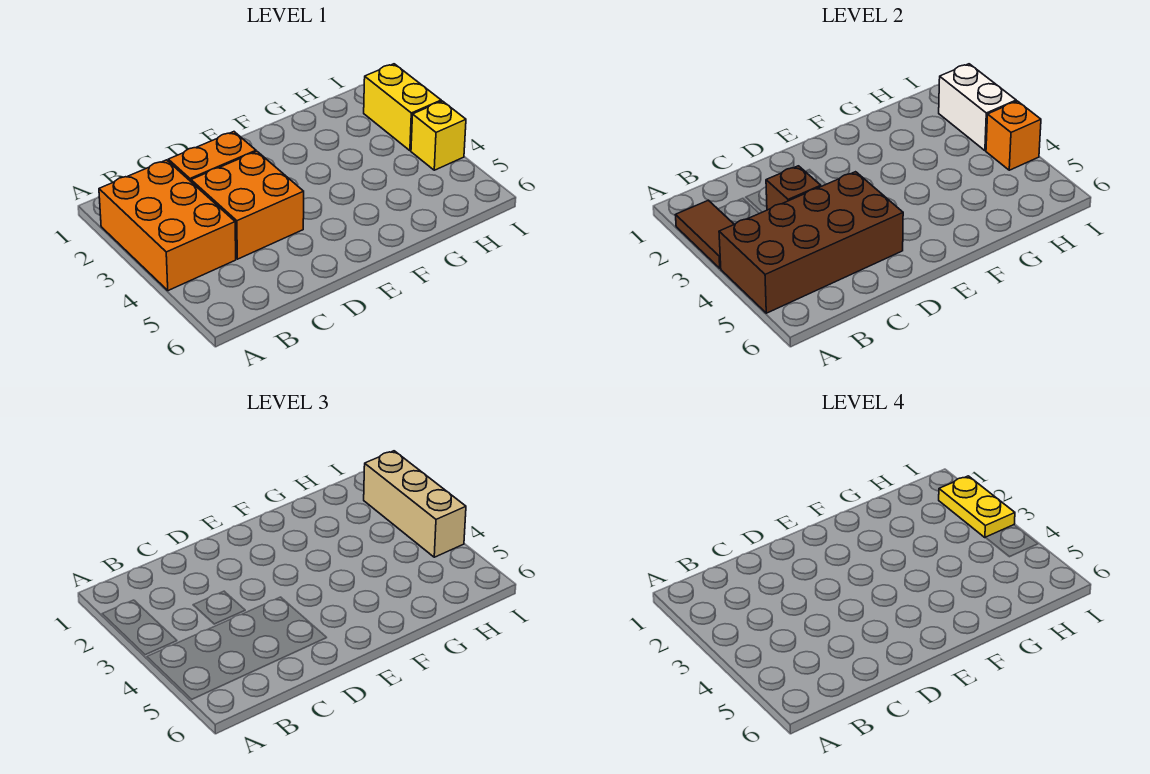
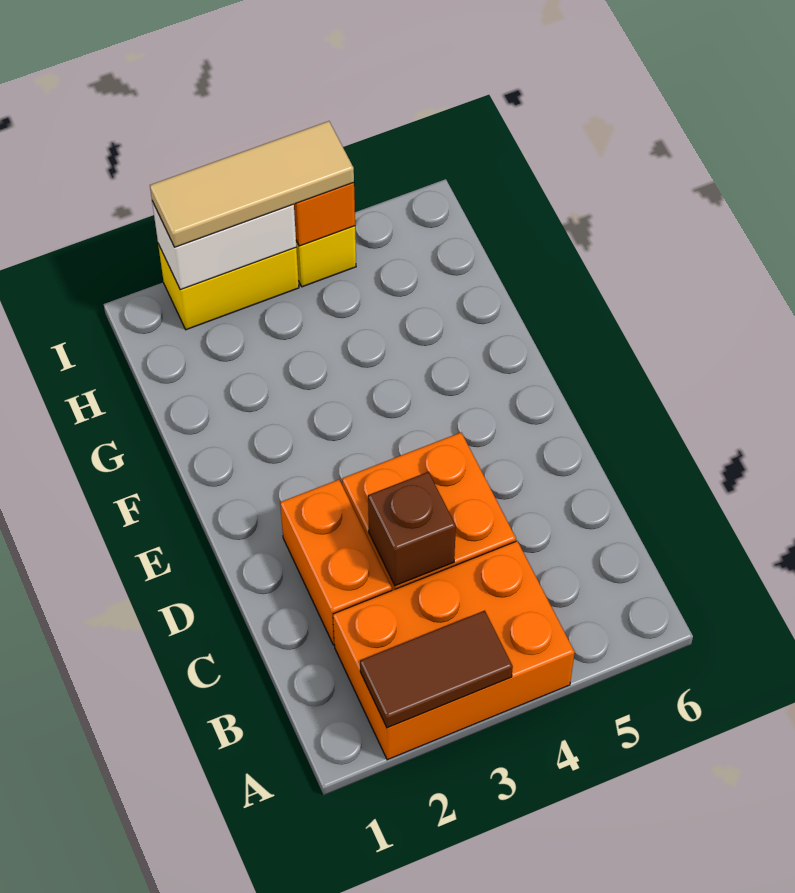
brown 2x4 brick [719,172,903,313] -> none
tan 1x3 brick [364,451,466,557] -> tan 1x3 tile [150,121,354,247]
yellow 1x2 plate [939,476,1015,538] -> none

